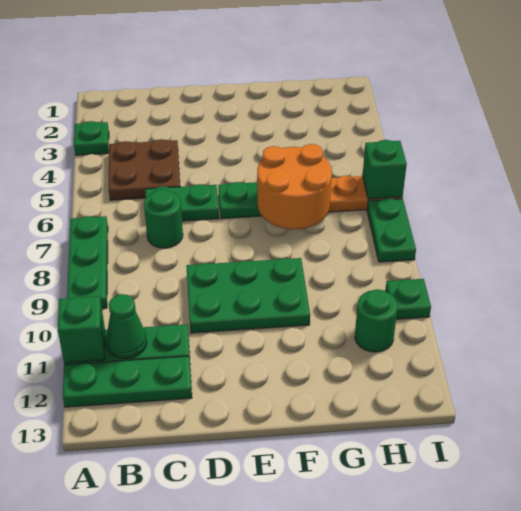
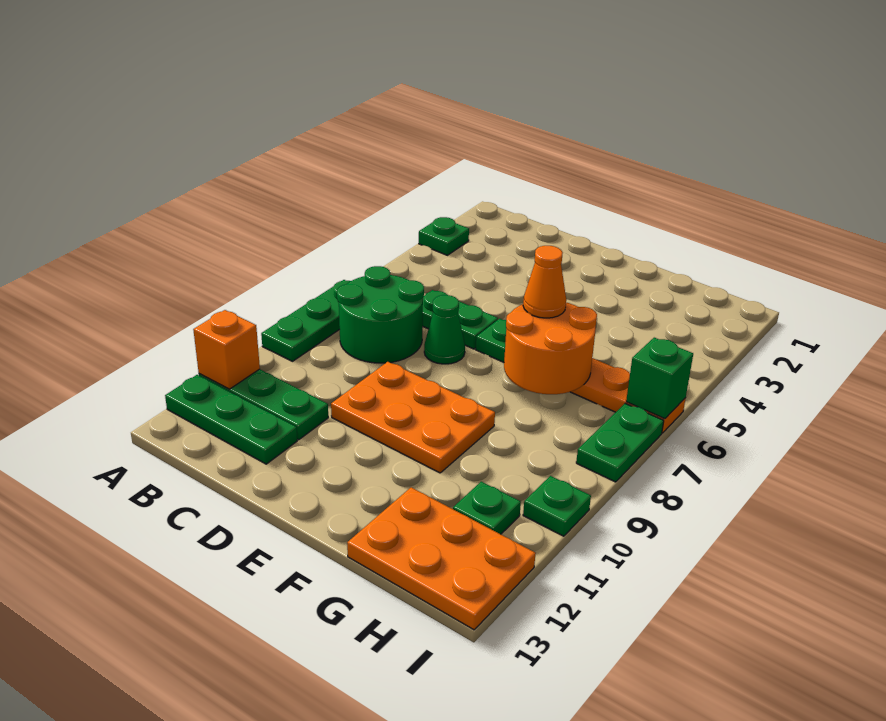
green 1x1 brick [58,296,105,363] -> orange 1x1 brick [193,310,260,389]
brown 2x2 plate [109,139,180,200] -> none
green 1x1 cone [106,294,147,358] -> green 1x1 cone moved to [424,295,465,364]
green 1x1 round brick [144,189,183,248] -> green 2x2 round brick [337,266,424,363]
green 2x3 plate [186,258,310,333] -> orange 2x3 plate [331,362,495,473]
none -> orange 1x1 cone [523,246,566,318]
none -> orange 2x3 plate [347,487,536,630]
green 1x1 round brick [355,289,398,352] -> green 1x1 plate [453,482,521,534]

